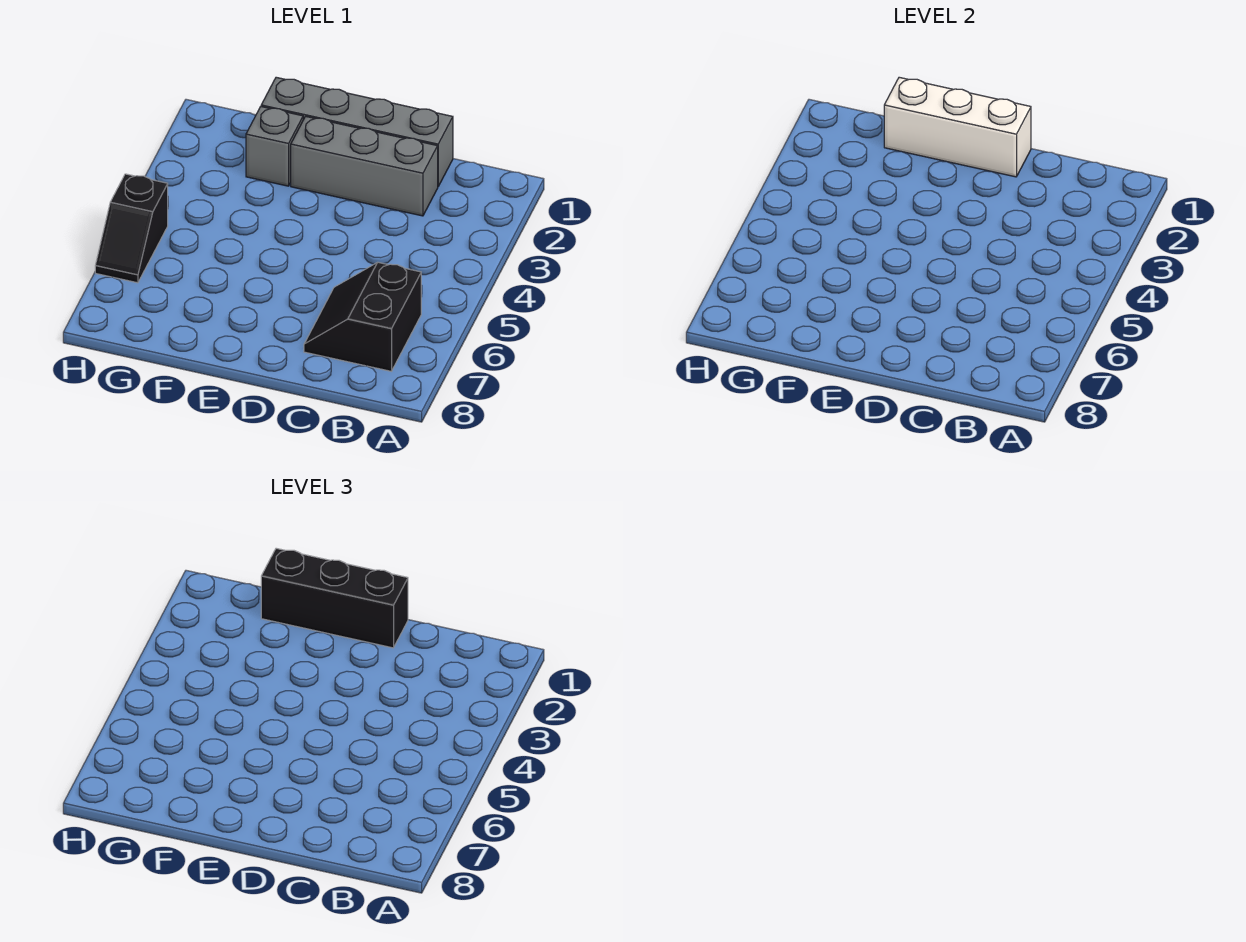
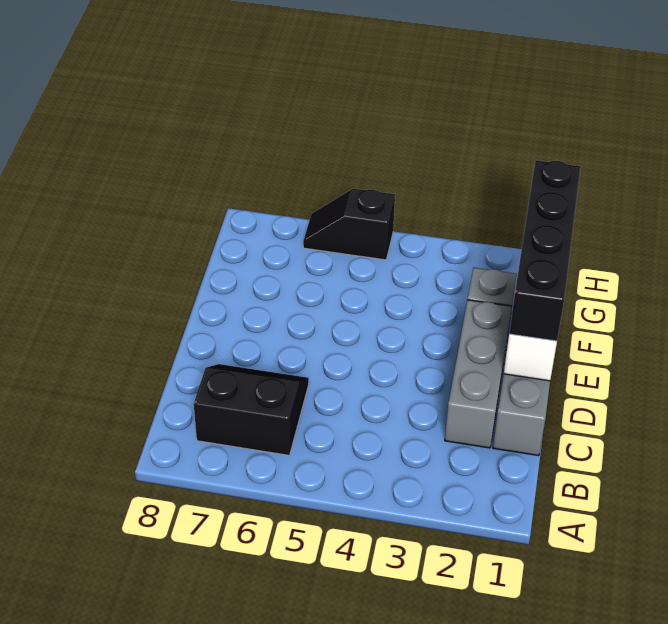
black 1x3 brick [261,548,408,648] -> black 1x4 brick [509,160,581,341]

